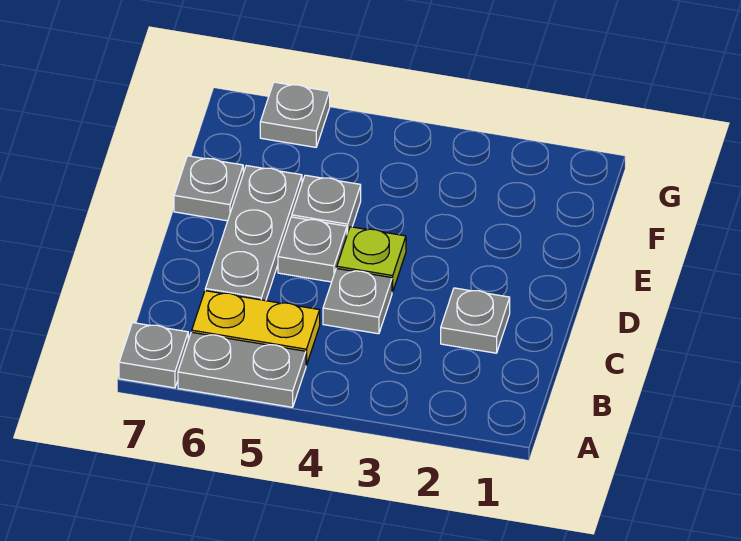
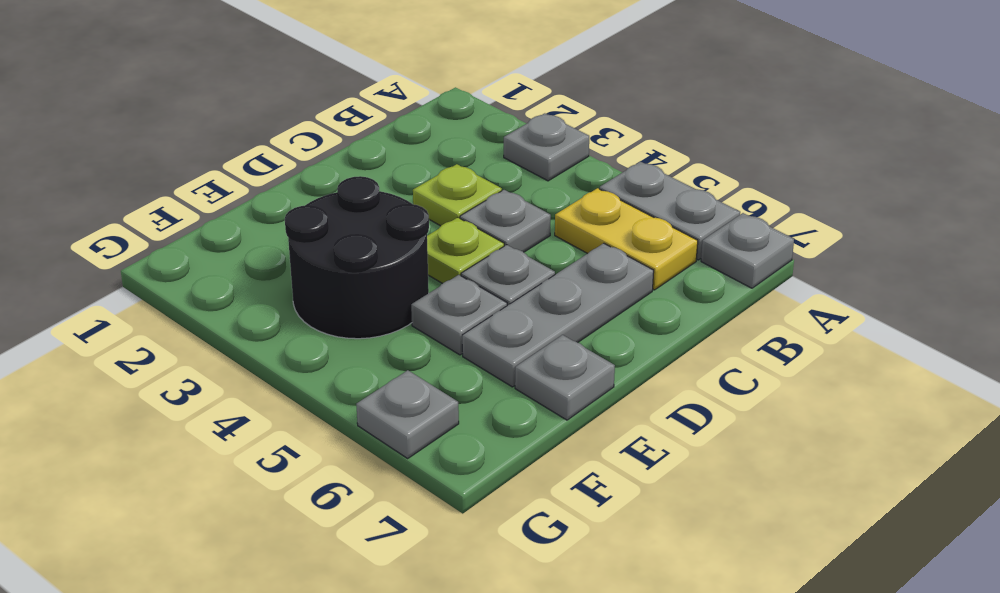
grey 1x1 plate [441,288,510,353] -> grey 1x1 plate moved to [504,113,589,181]
none -> lime 1x1 plate [413,164,502,226]
none -> black 2x2 round brick [285,176,429,339]

